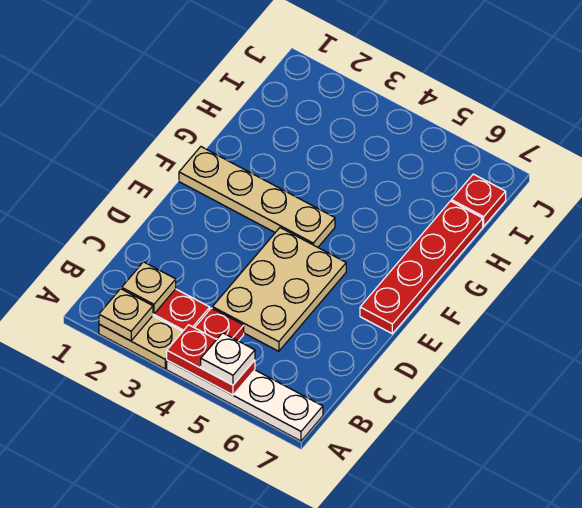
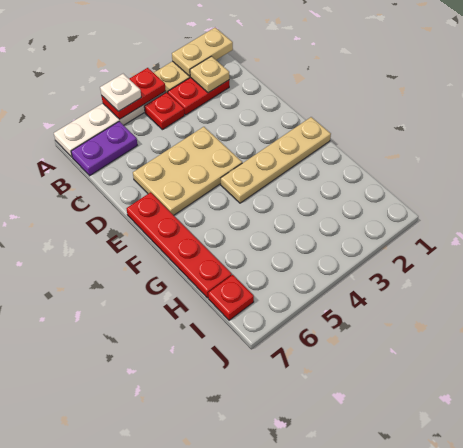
tan 1x1 plate [99,289,153,341] -> tan 1x2 plate [172,28,233,76]
none -> purple 1x2 plate [71,121,137,176]
tan 2x3 plate [212,228,346,351] -> tan 2x3 plate turned to [133,127,242,215]

